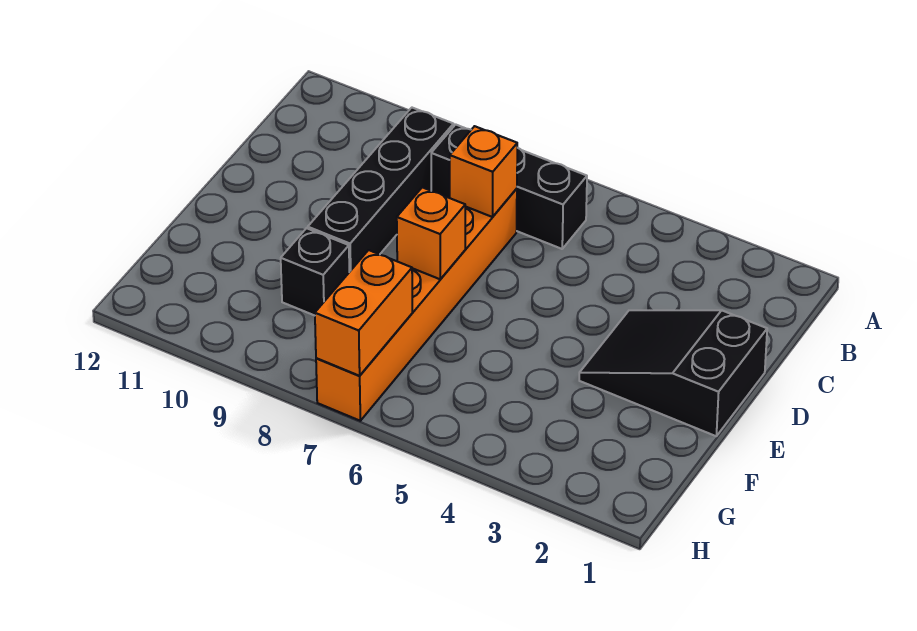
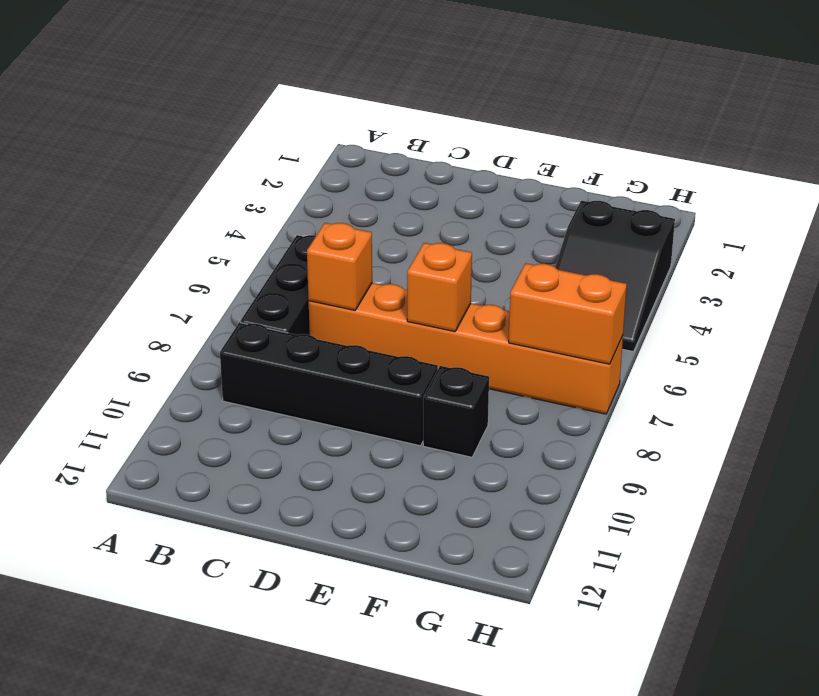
black 2x3 slope [579,310,767,436] -> black 2x3 slope moved to [555,201,675,352]

